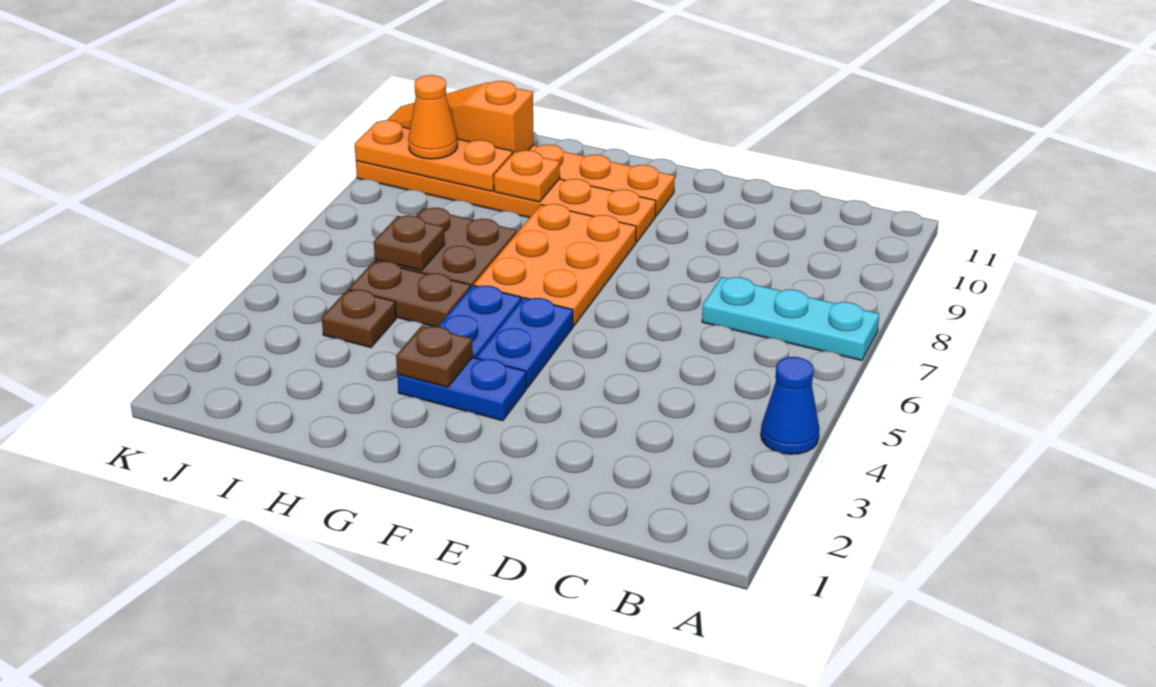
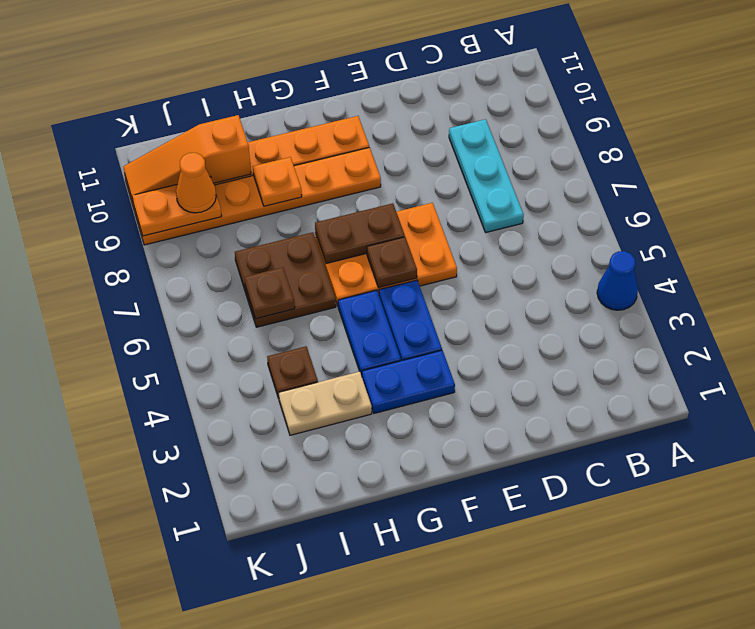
cyan 1x3 plate [702,277,879,360] -> cyan 1x3 plate turned to [449,119,524,232]
orange 2x3 plate [474,204,636,326] -> orange 2x3 plate turned to [315,203,457,305]
brown 1x1 plate [396,326,473,387] -> brown 1x1 plate moved to [367,237,417,288]
none -> tan 1x2 plate [279,371,372,435]
brown 1x2 plate [349,261,471,327] -> brown 1x2 plate moved to [315,203,405,264]
orange 1x3 plate [355,120,512,191] -> orange 1x2 plate [132,176,222,236]

